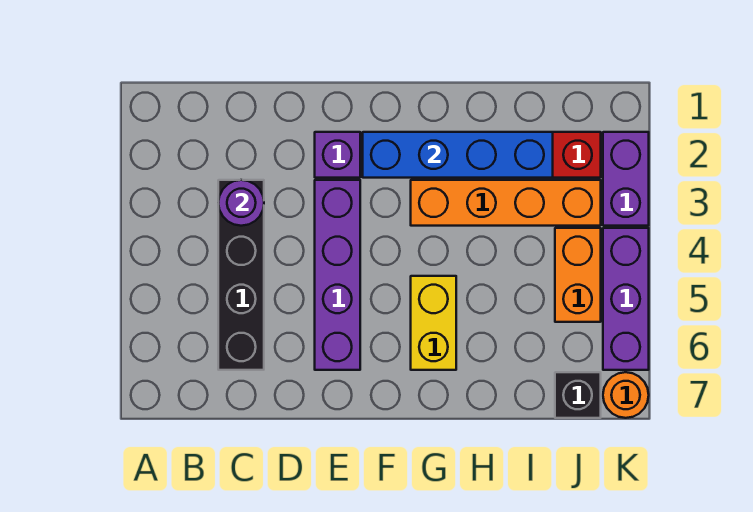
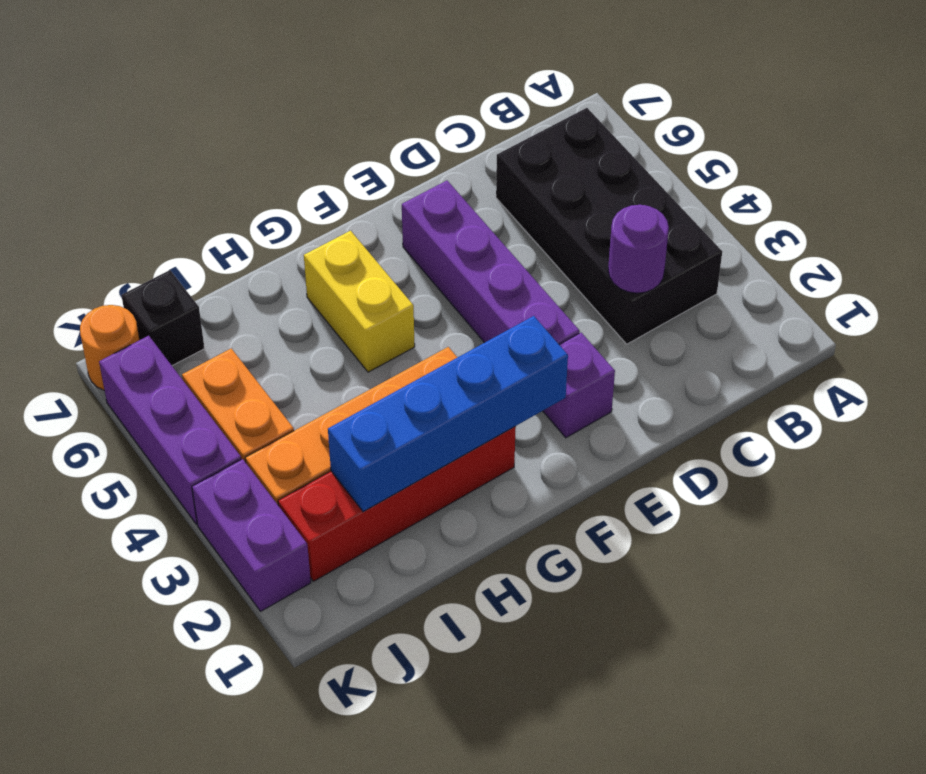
black 1x4 brick [218,180,264,370] -> black 2x4 brick [496,108,722,344]

